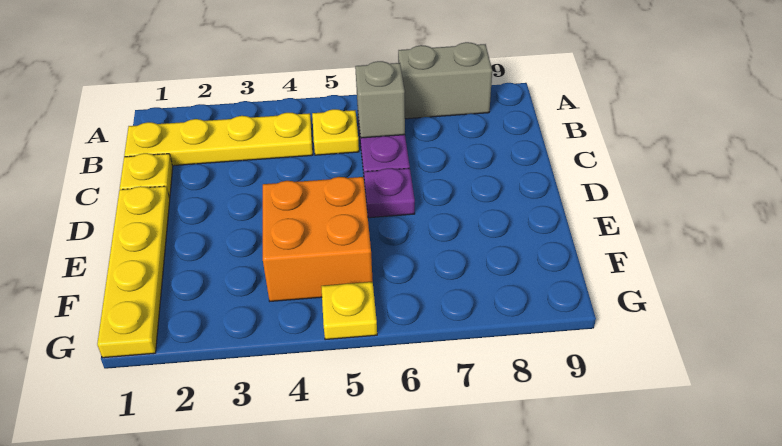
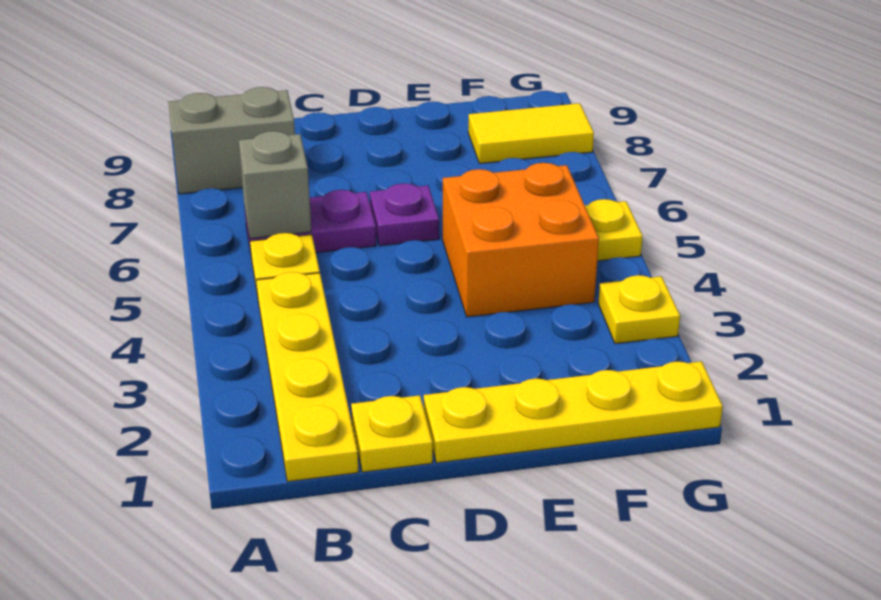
grey 1x2 brick [398,42,492,119] -> grey 1x2 brick turned to [168,87,295,194]
none -> yellow 1x2 tile [468,103,594,163]
none -> yellow 1x1 plate [598,275,680,344]

